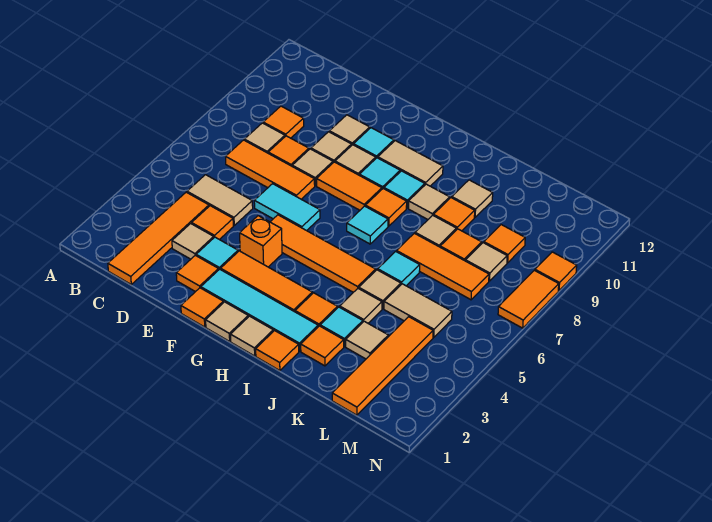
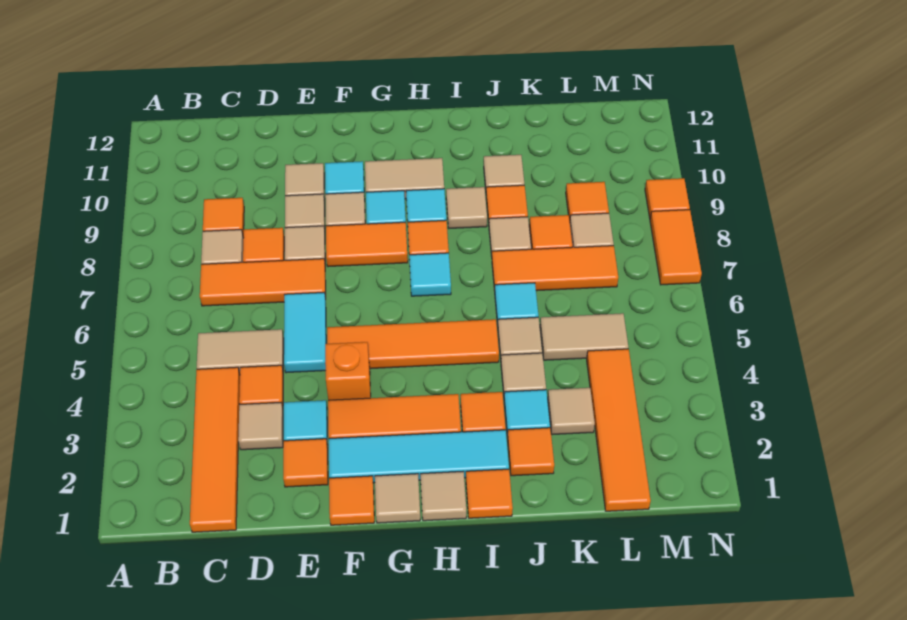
cyan 1x2 tile [254,184,320,231] -> cyan 1x2 tile turned to [284,292,326,373]

